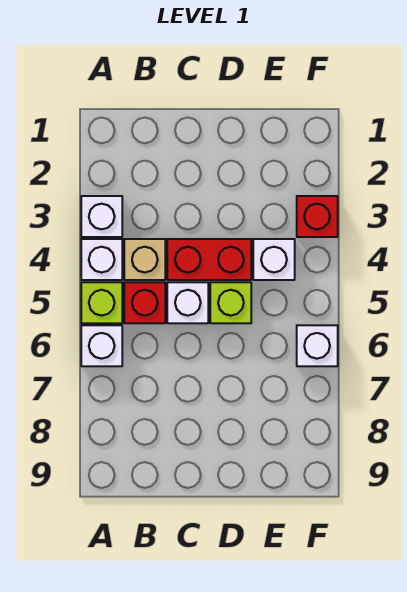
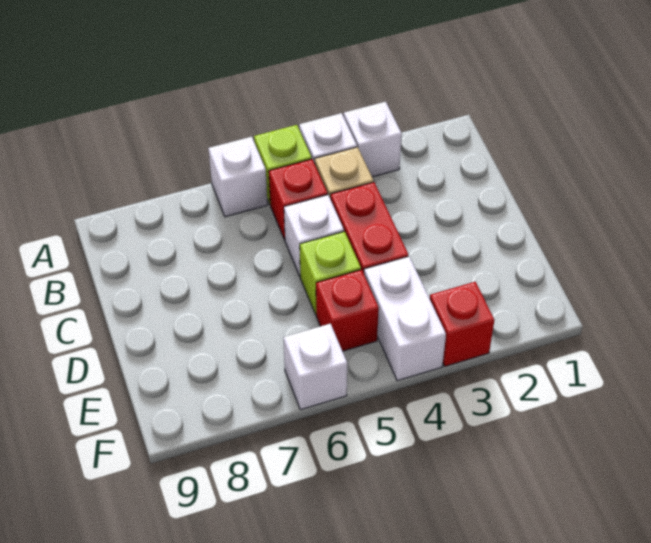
white 1x1 brick [253,239,295,280] -> white 1x2 brick [364,256,446,381]
none -> red 1x1 brick [316,270,379,351]

